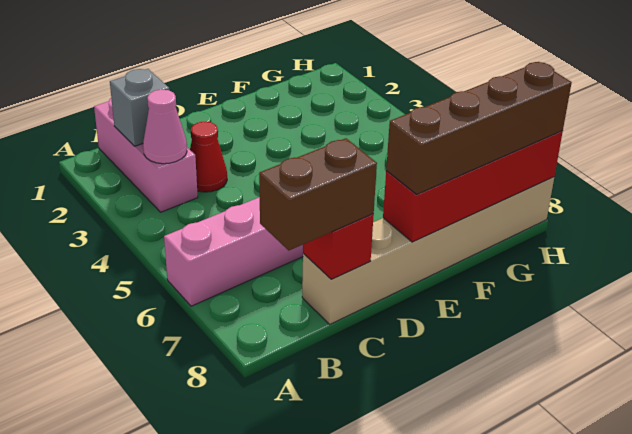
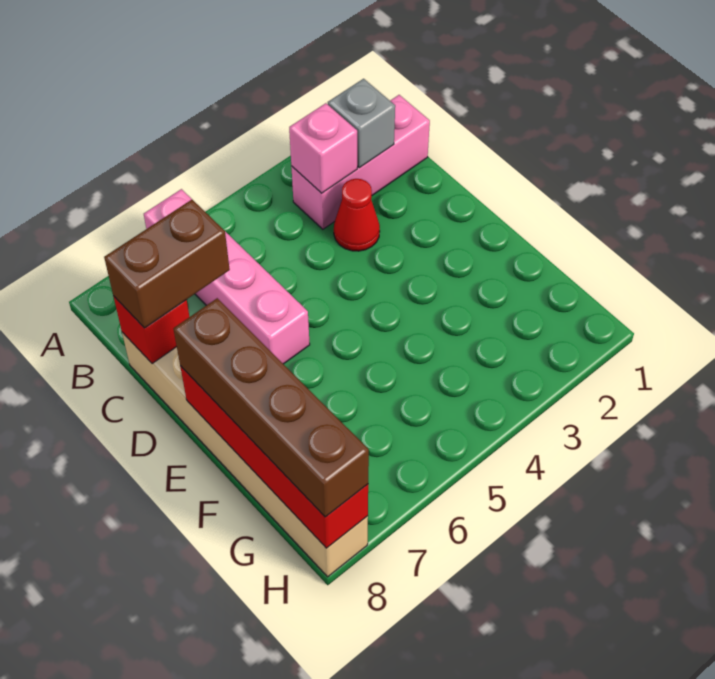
pink 1x1 cone [143,89,187,164] -> pink 1x1 brick [289,103,357,193]
brown 1x2 brick [259,138,377,250] -> brown 1x2 brick turned to [104,200,230,328]

